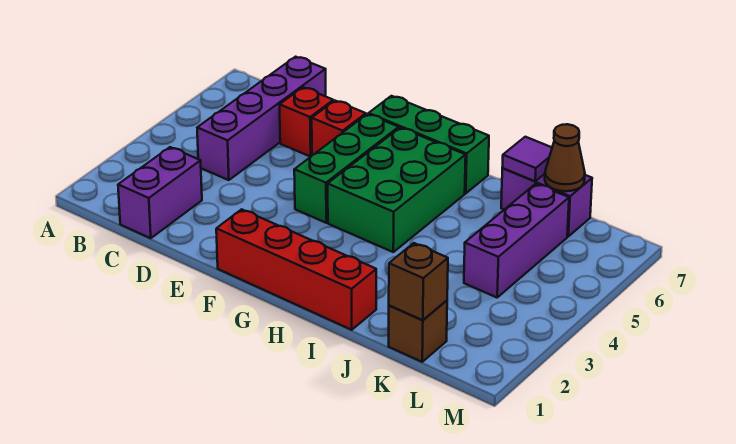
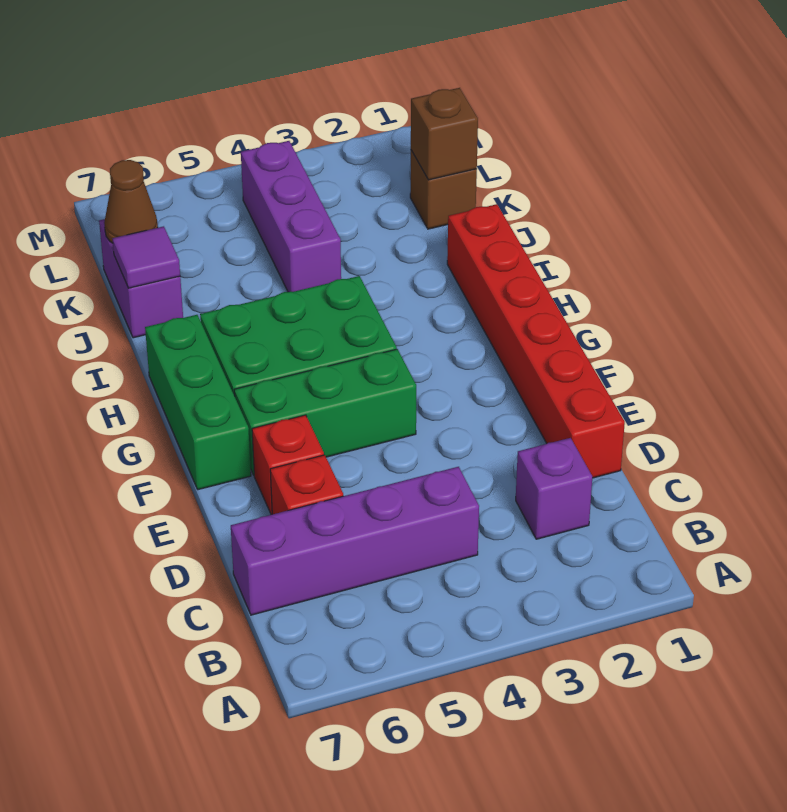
purple 1x2 brick [118,147,202,238] -> purple 1x1 brick [516,438,592,539]
red 1x4 brick [216,209,376,330] -> red 1x6 brick [447,204,625,478]
purple 1x3 brick [464,184,569,297] -> purple 1x3 brick turned to [241,141,341,292]

